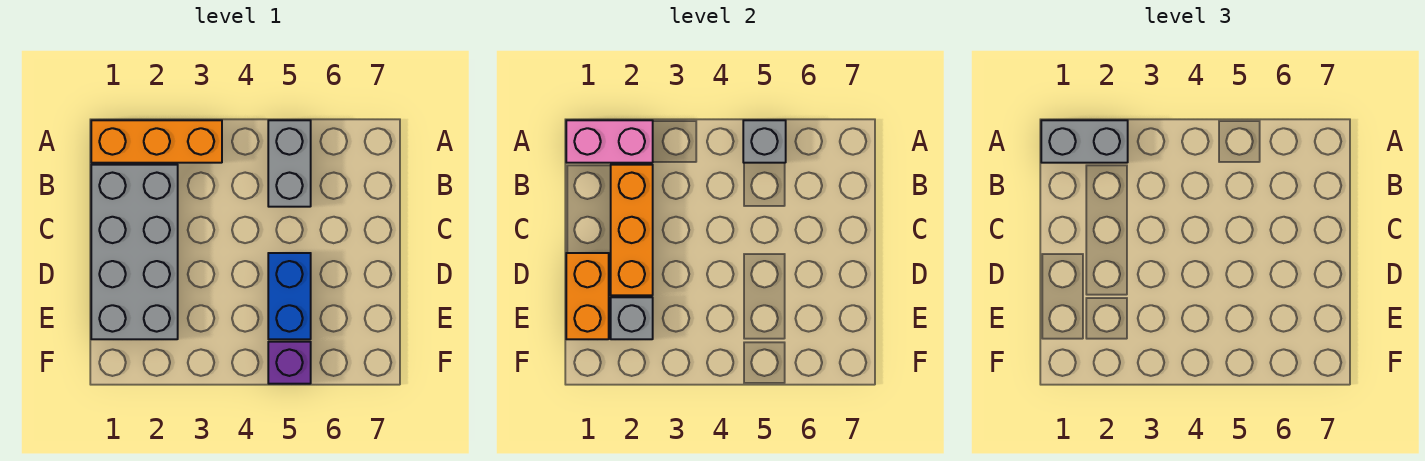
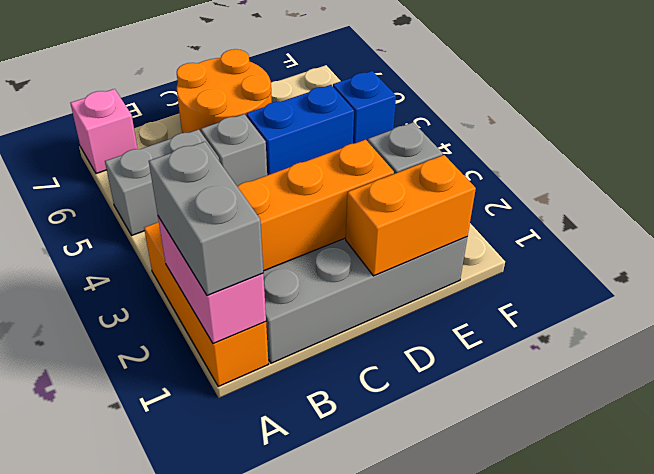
grey 1x1 brick [743,120,786,163] -> grey 1x1 brick moved to [201,114,267,186]
none -> pink 1x1 brick [71,89,138,174]
none -> orange 2x2 round brick [177,49,272,133]
purple 1x1 brick [268,342,311,384] -> blue 1x1 brick [333,71,396,144]

